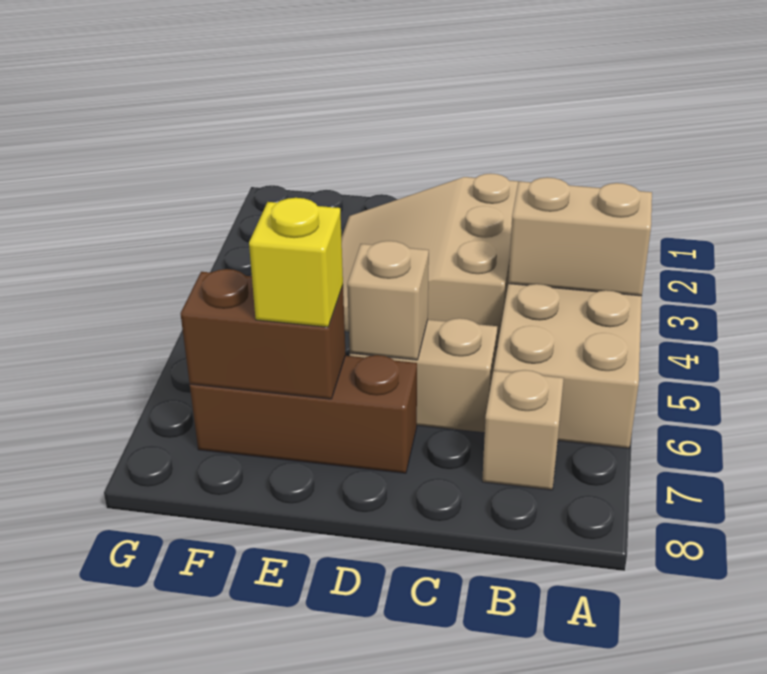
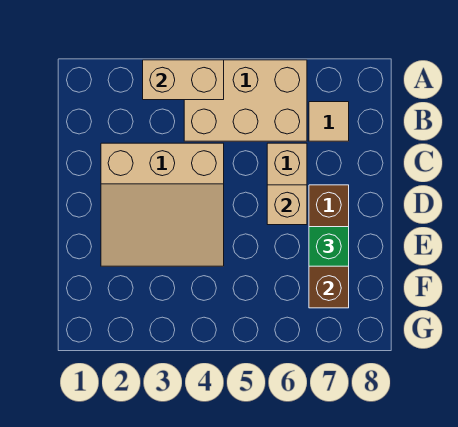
tan 1x2 brick [508,177,652,296] -> tan 1x2 brick turned to [143,60,224,100]
tan 1x1 brick [482,370,564,490] -> tan 1x1 tile [309,102,349,141]
yellow 1x1 brick [249,198,343,327] -> green 1x1 brick [309,227,349,266]

